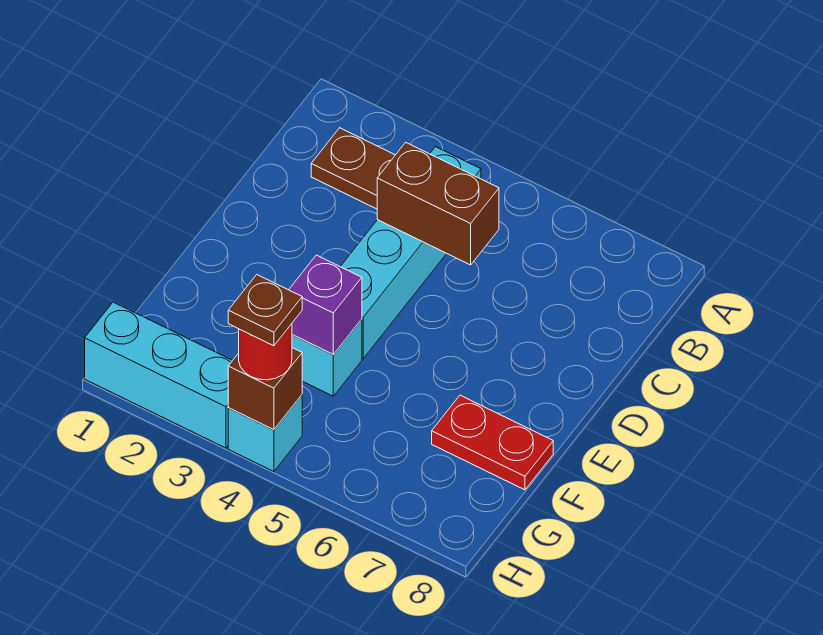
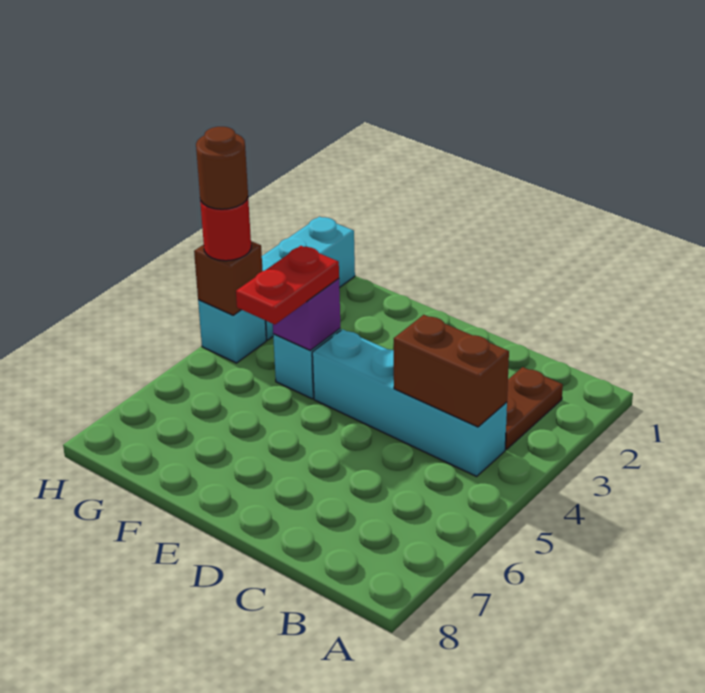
brown 1x2 brick [377,142,499,265] -> brown 1x2 brick turned to [394,315,509,427]
red 1x2 plate [432,395,553,490] -> red 1x2 plate moved to [236,246,339,325]
brown 1x1 plate [228,275,302,346] -> brown 1x1 round brick [196,127,248,209]

